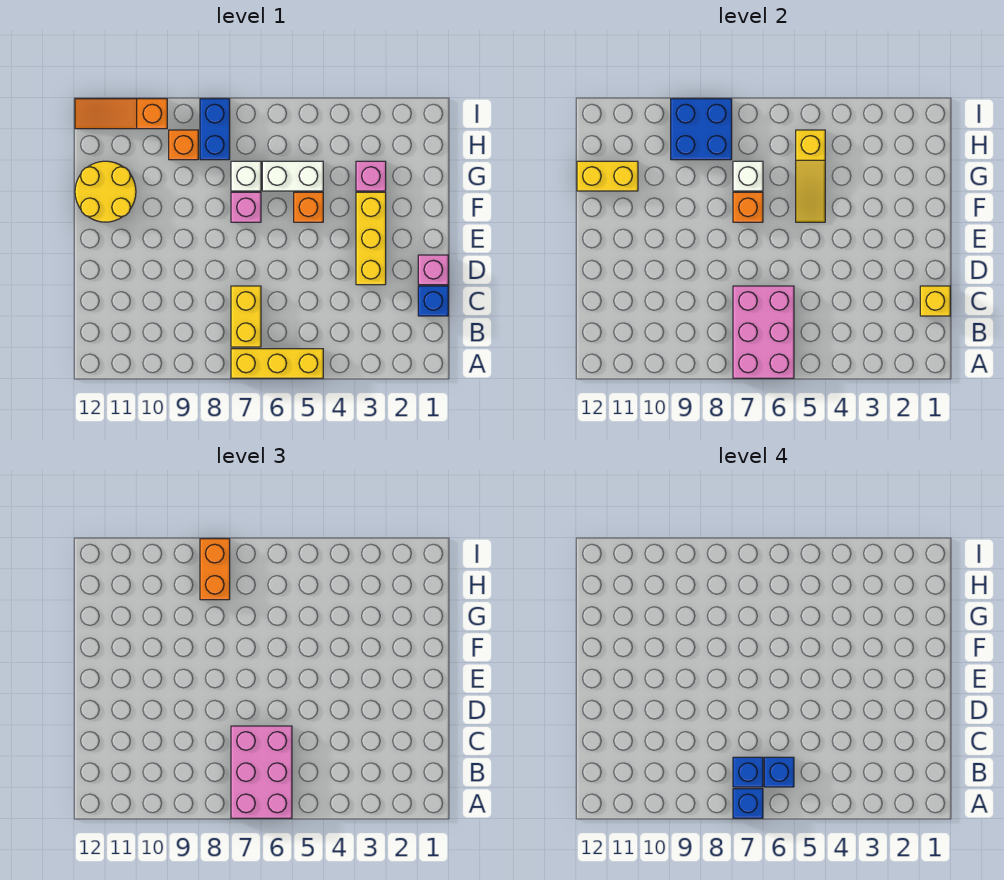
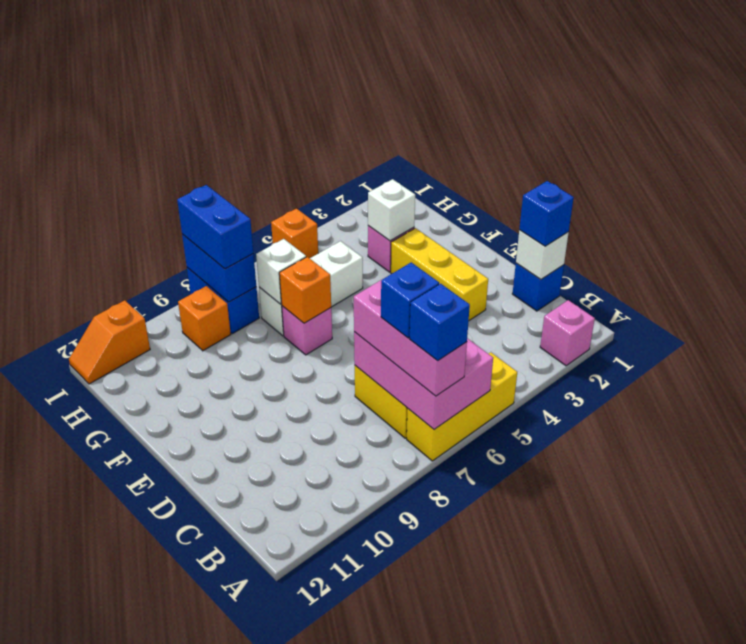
pink 2x3 brick [231,726,292,818] -> pink 1x3 brick [354,280,467,396]
blue 1x1 brick [764,757,794,787] -> blue 1x1 brick moved to [519,181,574,246]
yellow 1x1 brick [920,286,950,316] -> white 1x1 brick [516,230,569,279]
pink 1x1 brick [418,255,448,285] -> pink 1x1 brick moved to [540,300,595,366]
orange 1x1 brick [294,192,323,222] -> orange 1x1 brick moved to [271,209,318,258]
yellow 1x3 slope [796,130,825,222] -> none
yellow 2x2 round brick [75,161,136,222] -> none
none -> white 1x1 brick [368,179,415,241]
yellow 1x2 brick [577,161,638,191] -> none
blue 2x2 brick [671,99,732,160] -> blue 1x2 brick [182,234,256,302]
orange 1x2 brick [200,539,230,600] -> blue 1x2 brick [177,185,253,269]
orange 1x3 slope [75,99,167,129] -> orange 1x2 slope [69,300,150,384]

